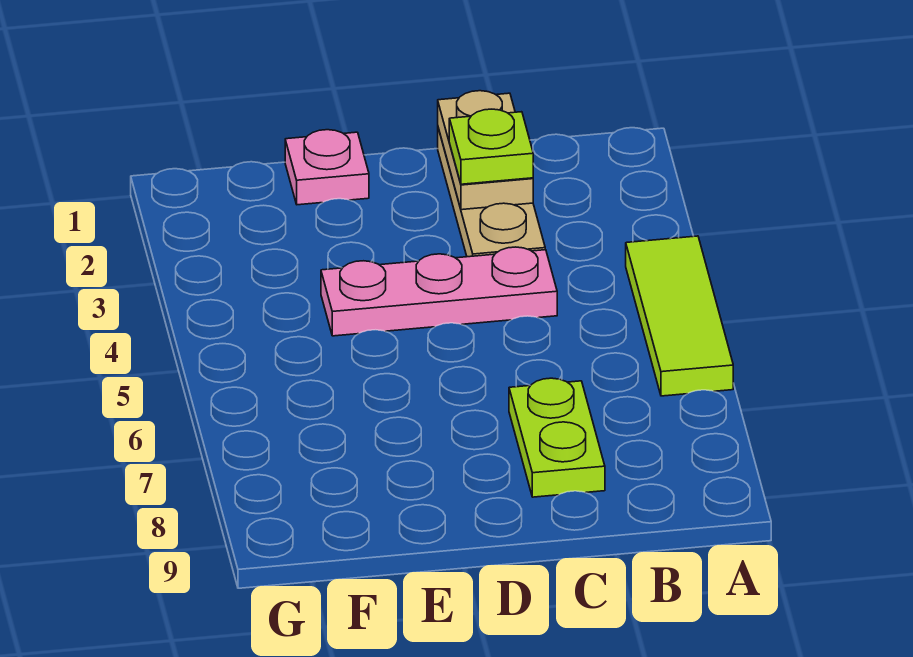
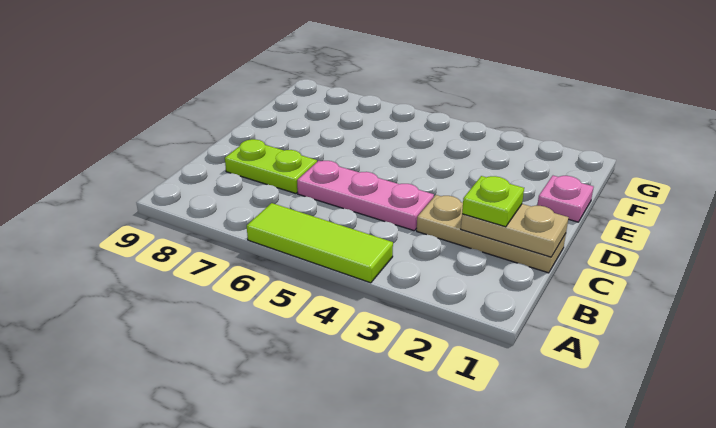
pink 1x3 plate [321,247,557,336] -> pink 1x3 plate turned to [297,161,434,231]

